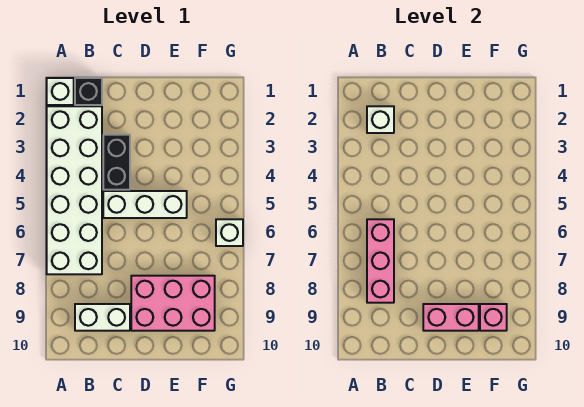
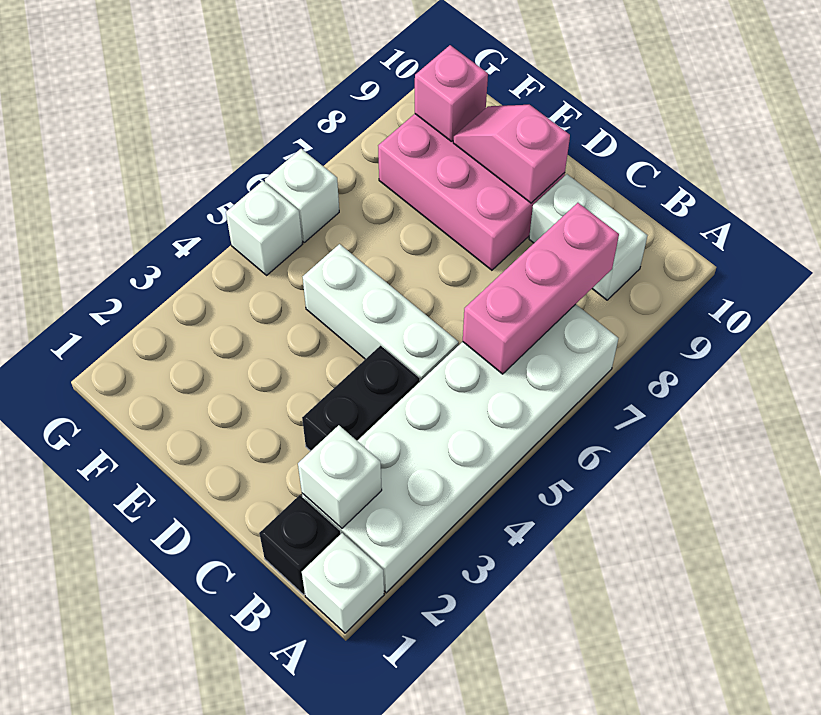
pink 1x2 brick [423,304,479,331] -> pink 1x2 slope [453,105,570,203]
none -> white 1x1 brick [226,181,302,275]

